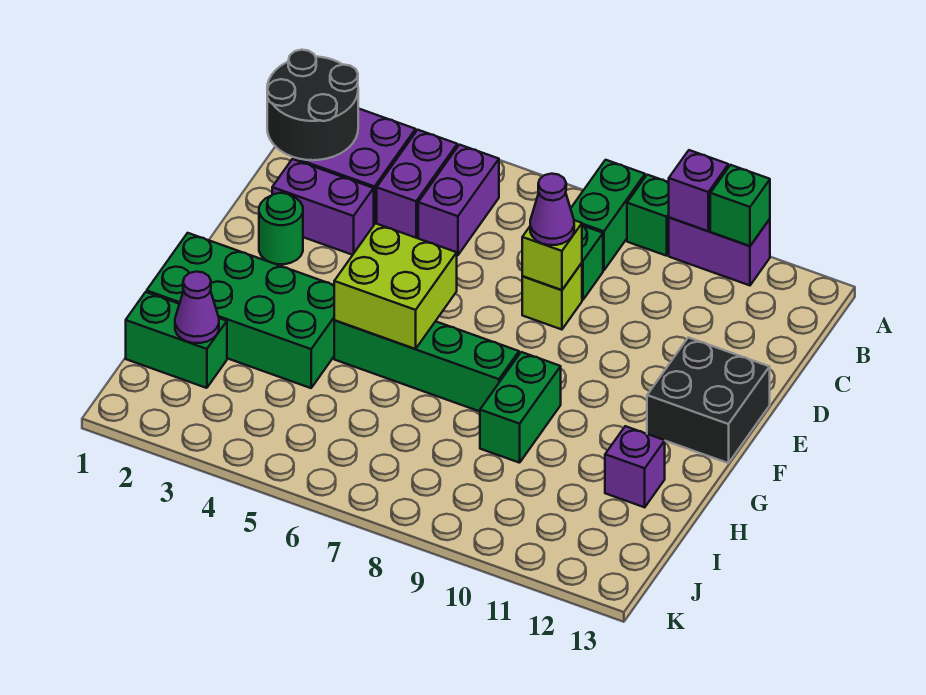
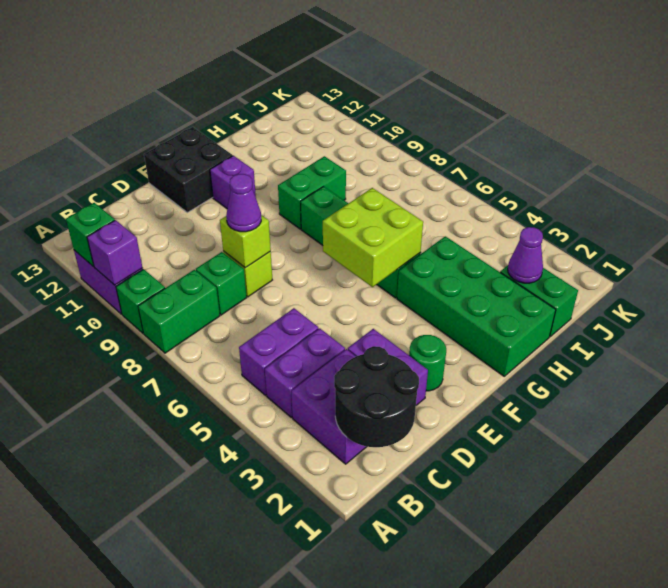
purple 1x1 brick [605,426,665,507] -> purple 1x1 brick moved to [210,156,256,208]

